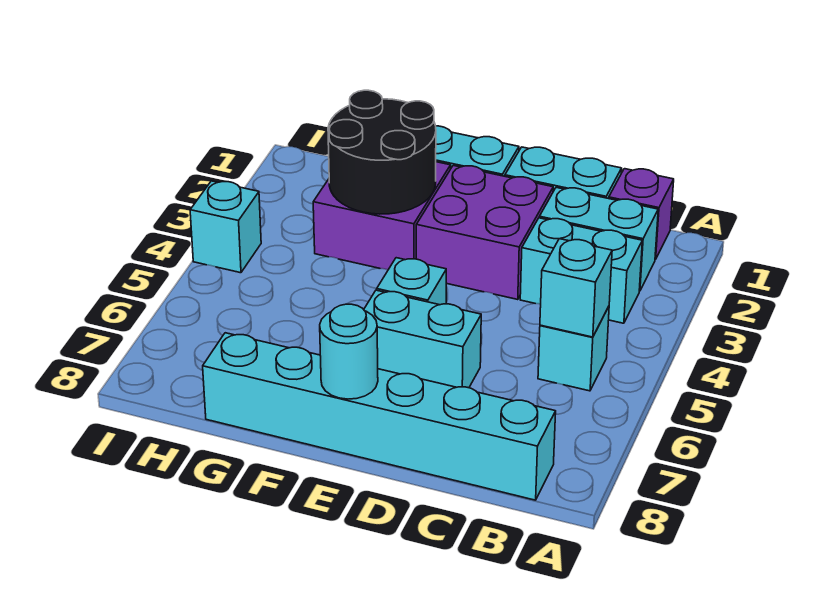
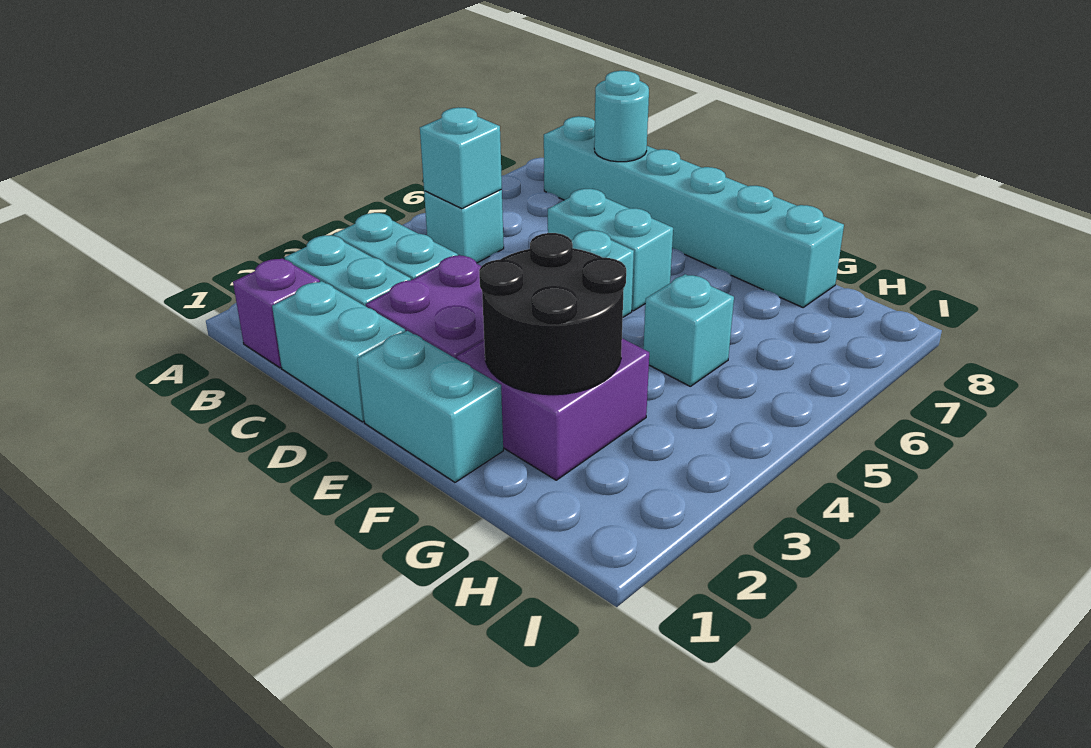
cyan 1x1 round brick [320,304,378,399] -> cyan 1x1 round brick moved to [594,71,649,162]
cyan 1x1 brick [190,181,261,273] -> cyan 1x1 brick moved to [643,274,734,386]

